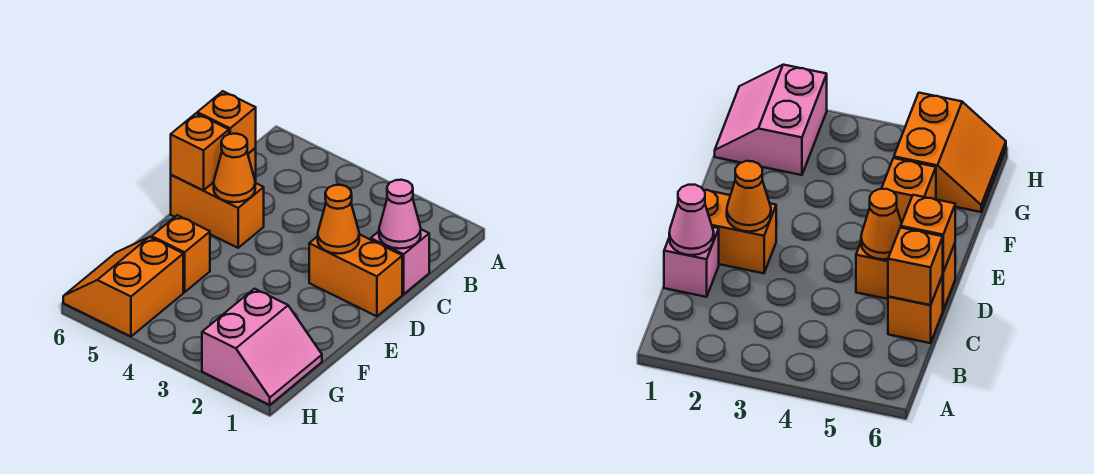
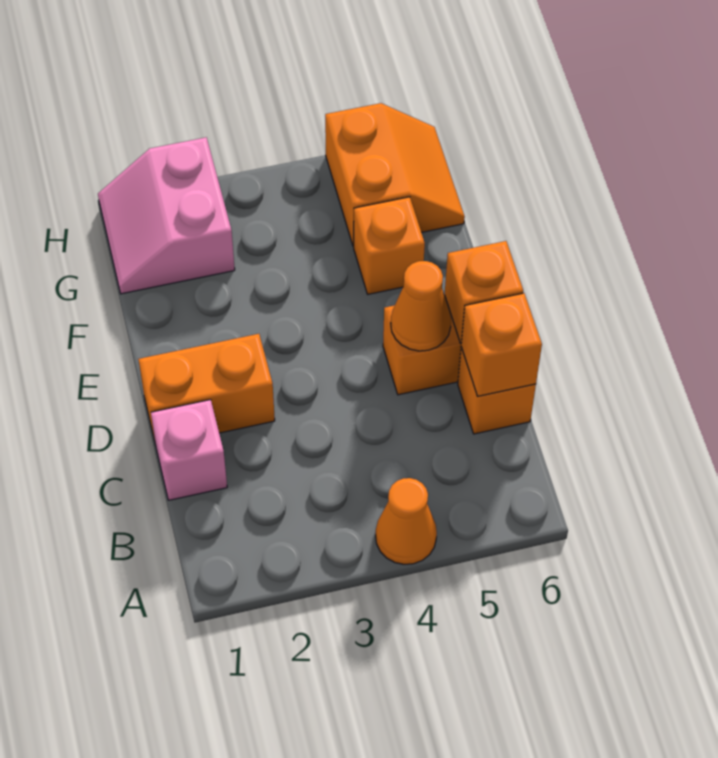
pink 1x1 cone [379,180,421,249] -> none
orange 1x1 cone [318,185,359,254] -> orange 1x1 cone moved to [376,478,437,564]

